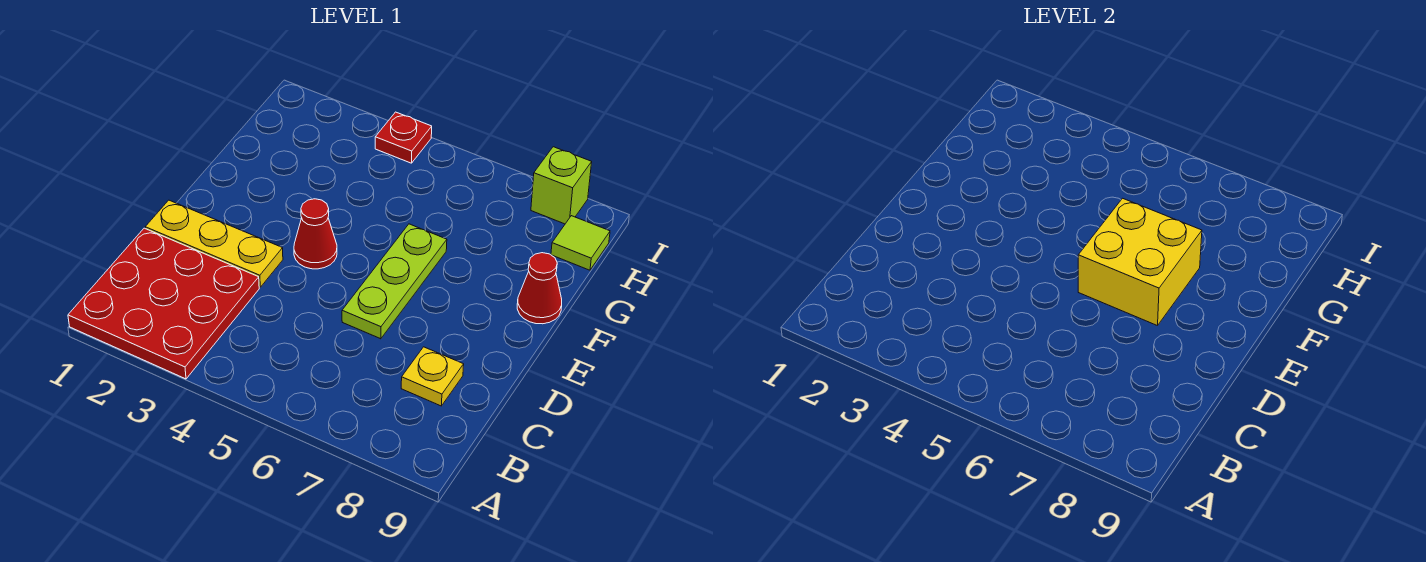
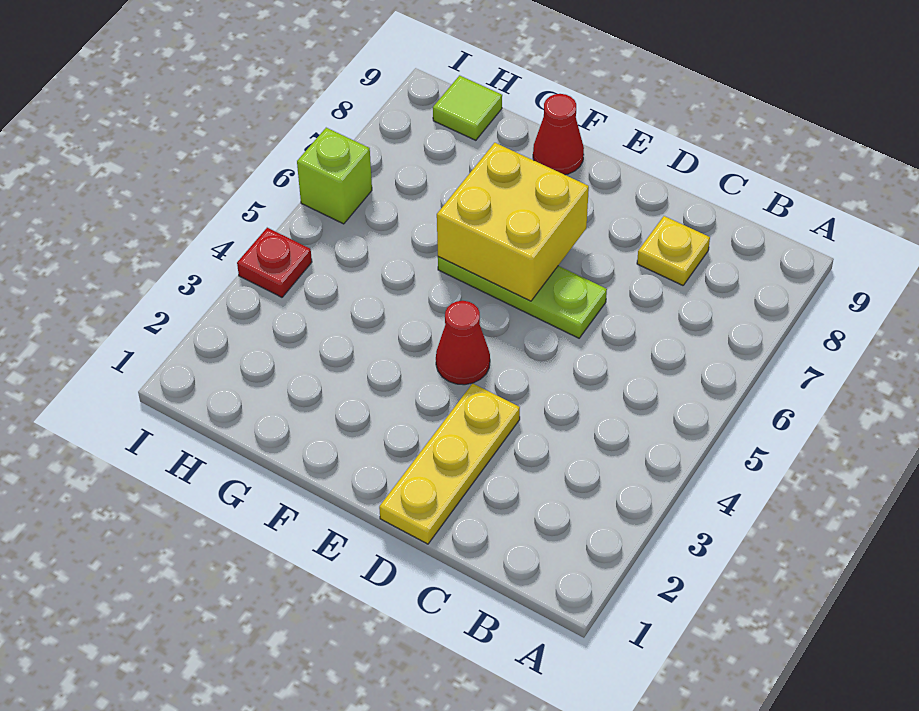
red 3x3 plate [68,228,259,379] -> none
lime 1x1 brick [531,147,592,224] -> lime 1x1 brick moved to [297,128,372,224]

